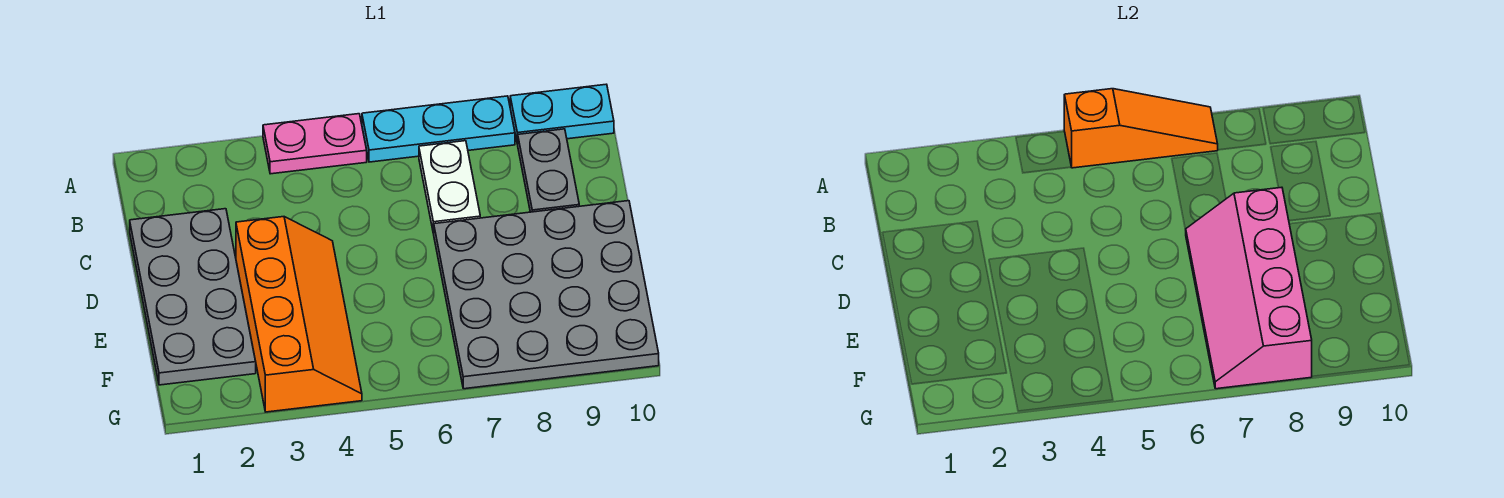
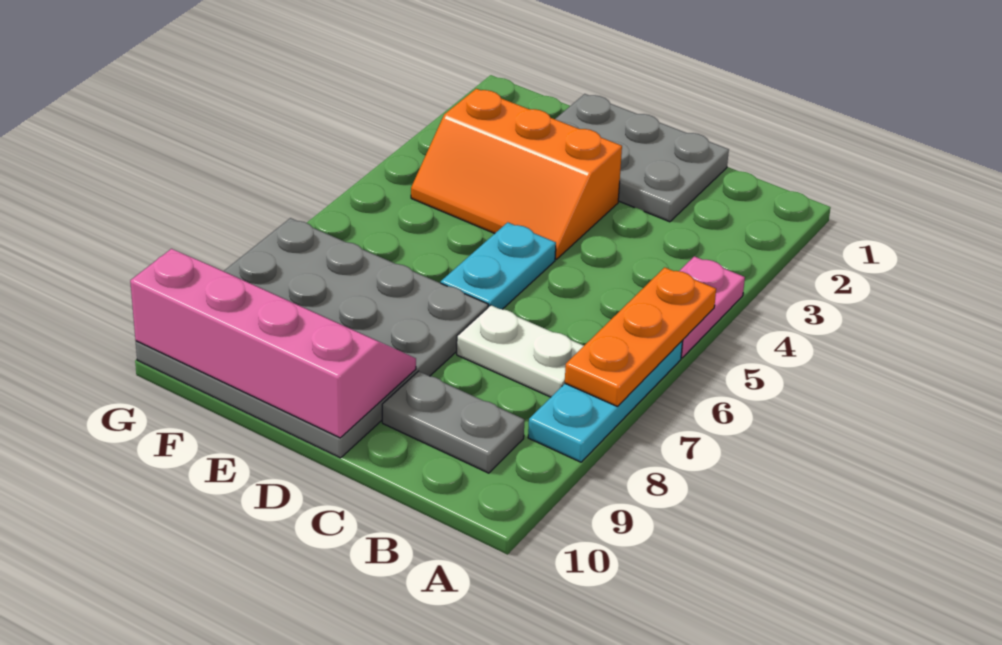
orange 1x3 slope [1064,89,1218,168] -> orange 1x3 plate [565,267,716,407]
cyan 1x2 plate [510,84,614,144] -> cyan 1x2 plate moved to [441,222,556,309]
grey 2x4 plate [130,209,256,385] -> grey 2x3 plate [555,94,729,222]
orange 2x4 slope [236,217,362,412] -> orange 2x3 slope [411,89,622,259]
pink 2x4 slope [1186,187,1312,389] -> pink 2x4 slope moved to [130,249,416,438]

